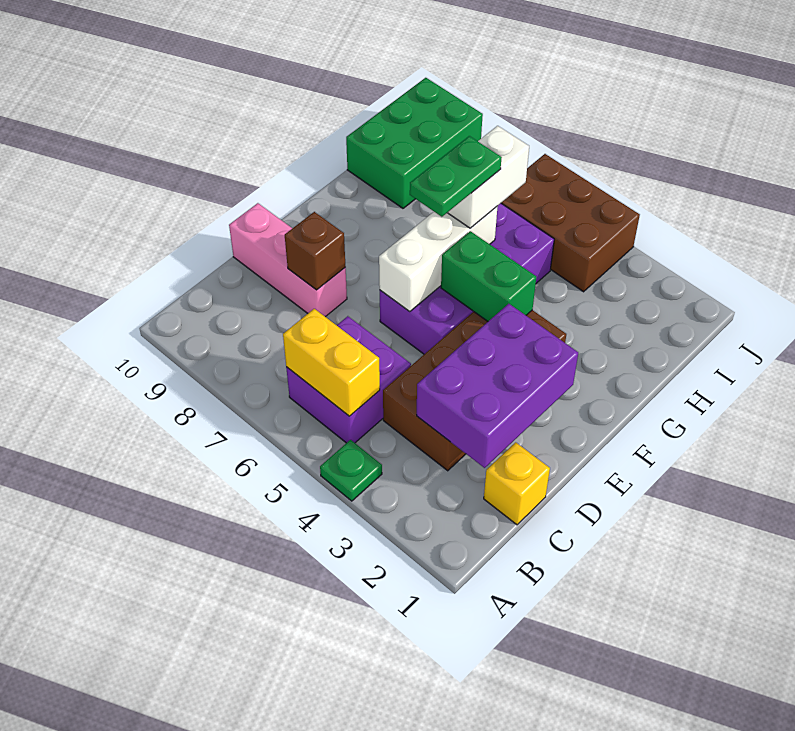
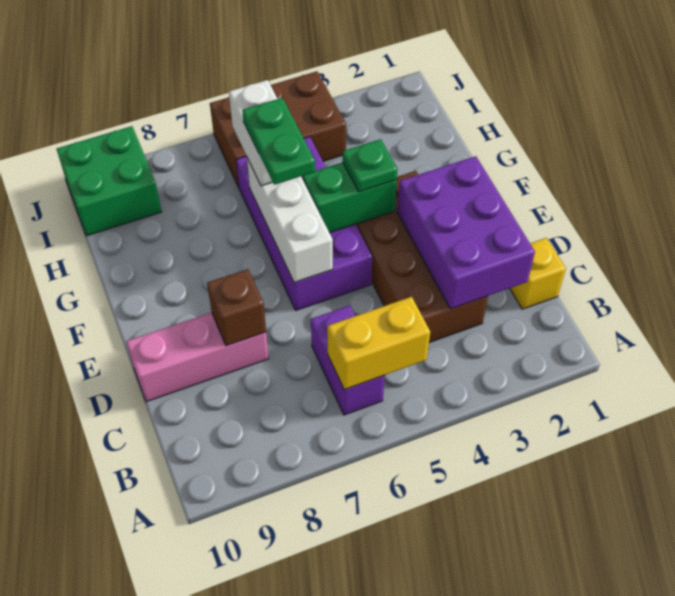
green 1x1 plate [320,440,382,501] -> green 1x1 plate moved to [343,139,398,192]
purple 2x2 brick [286,316,411,443] -> purple 1x2 brick [311,305,385,415]
green 2x3 brick [346,78,483,208] -> green 2x2 brick [57,126,162,236]

